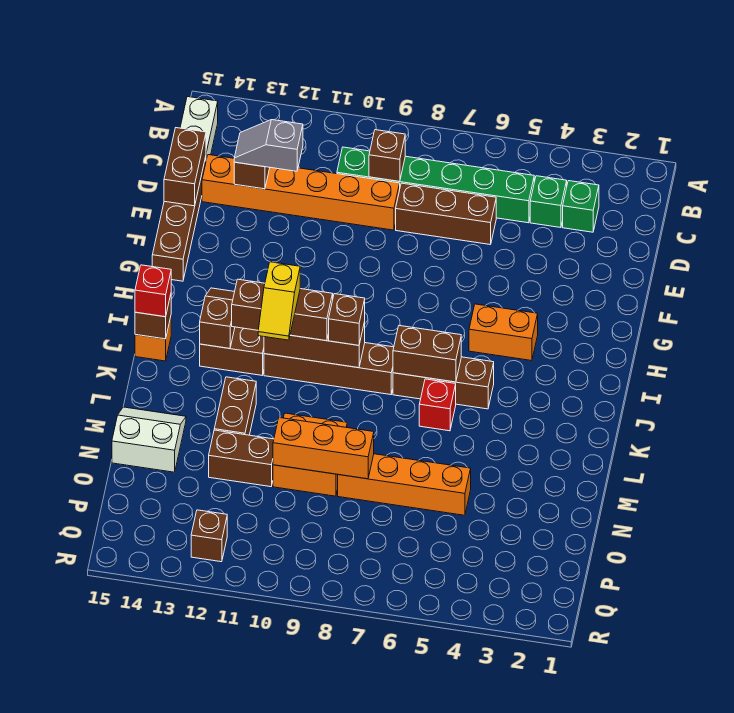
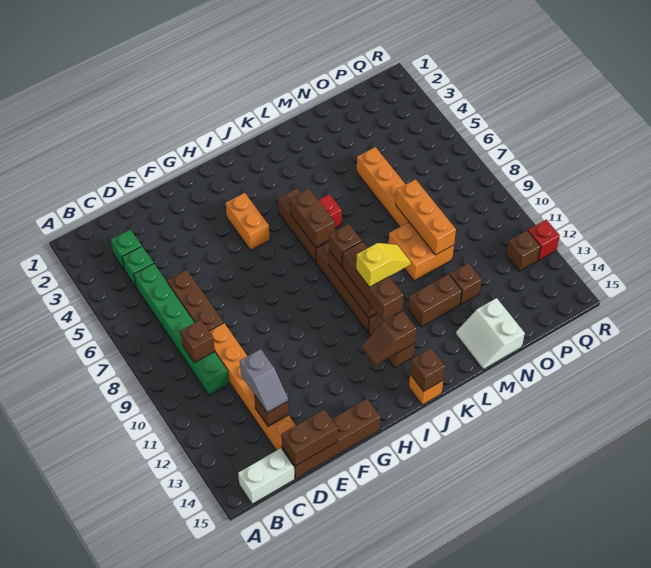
red 1x1 brick [135,265,171,317] -> red 1x1 brick moved to [528,220,560,260]
brown 1x2 brick [209,430,274,487] -> brown 1x1 brick [450,263,482,304]

